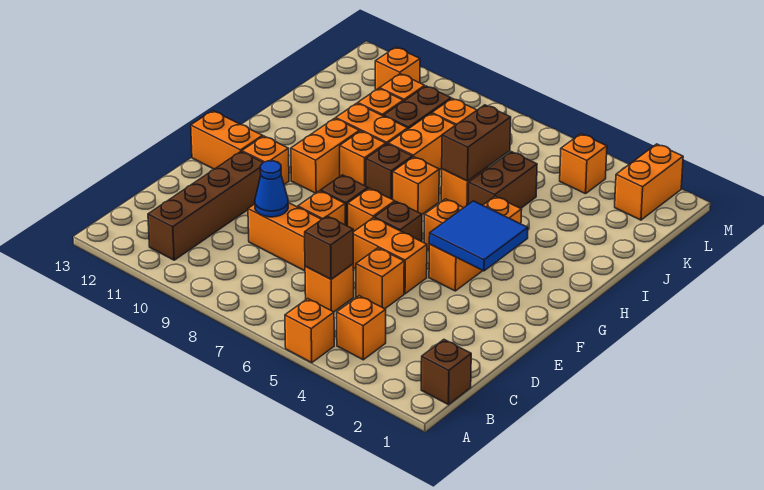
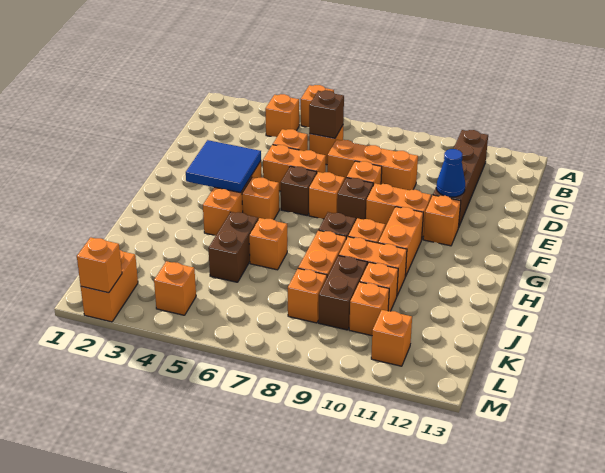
brown 1x1 brick [421,340,471,405] -> none
blue 1x1 cone [255,161,288,217] -> blue 1x1 cone moved to [436,149,465,197]
orange 1x2 brick [191,111,263,169] -> orange 1x2 brick moved to [366,183,431,239]
orange 1x1 brick [393,157,439,214] -> orange 1x1 brick moved to [77,237,122,293]
brown 1x2 brick [442,105,511,181] -> none

